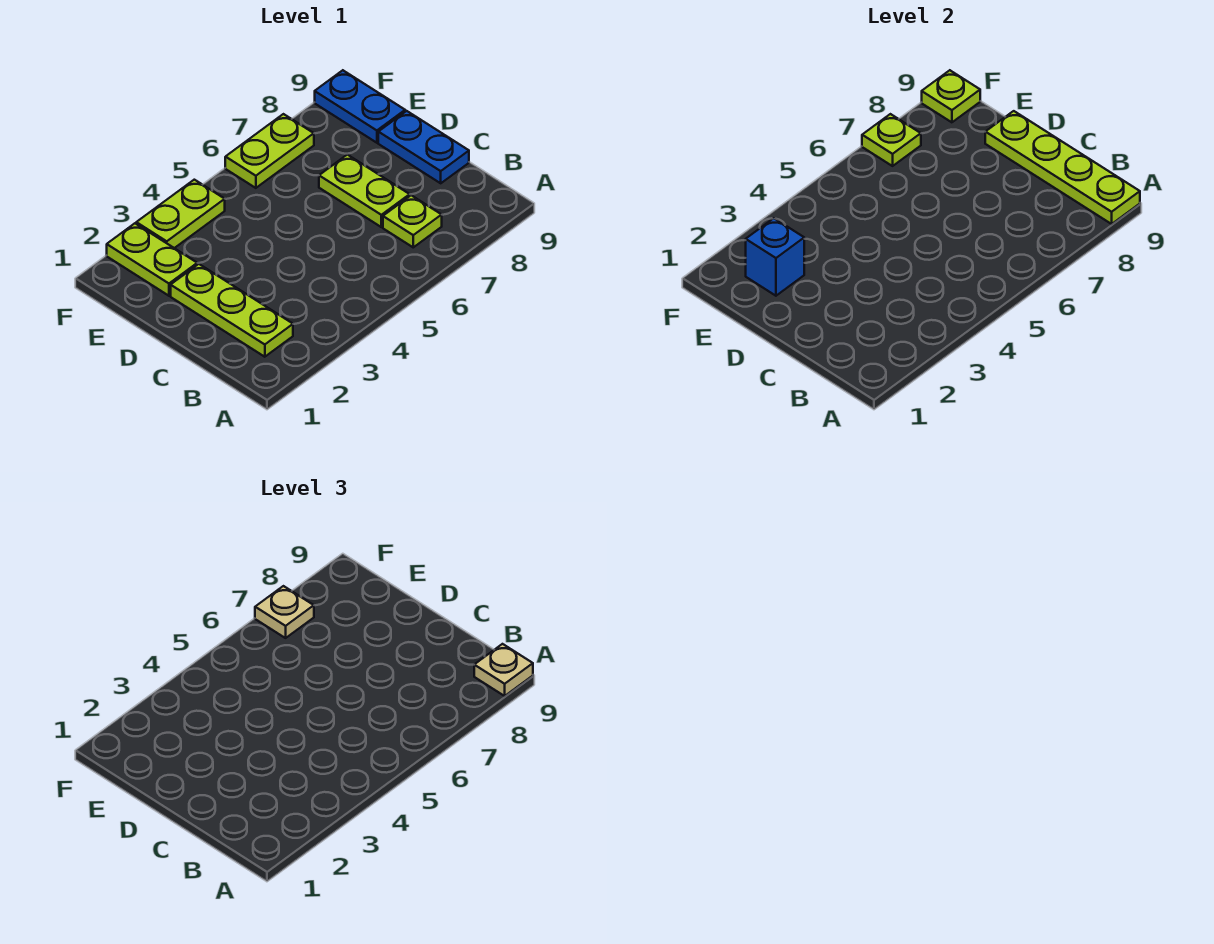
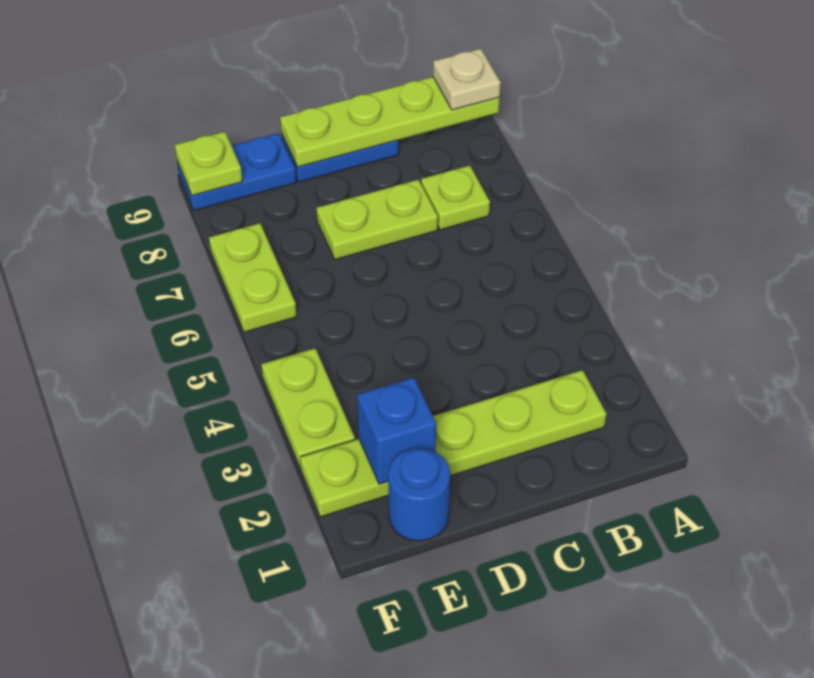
none -> blue 1x1 round brick [388,448,450,541]
lime 1x1 plate [862,114,921,166] -> none
tan 1x1 plate [255,586,314,638] -> none

